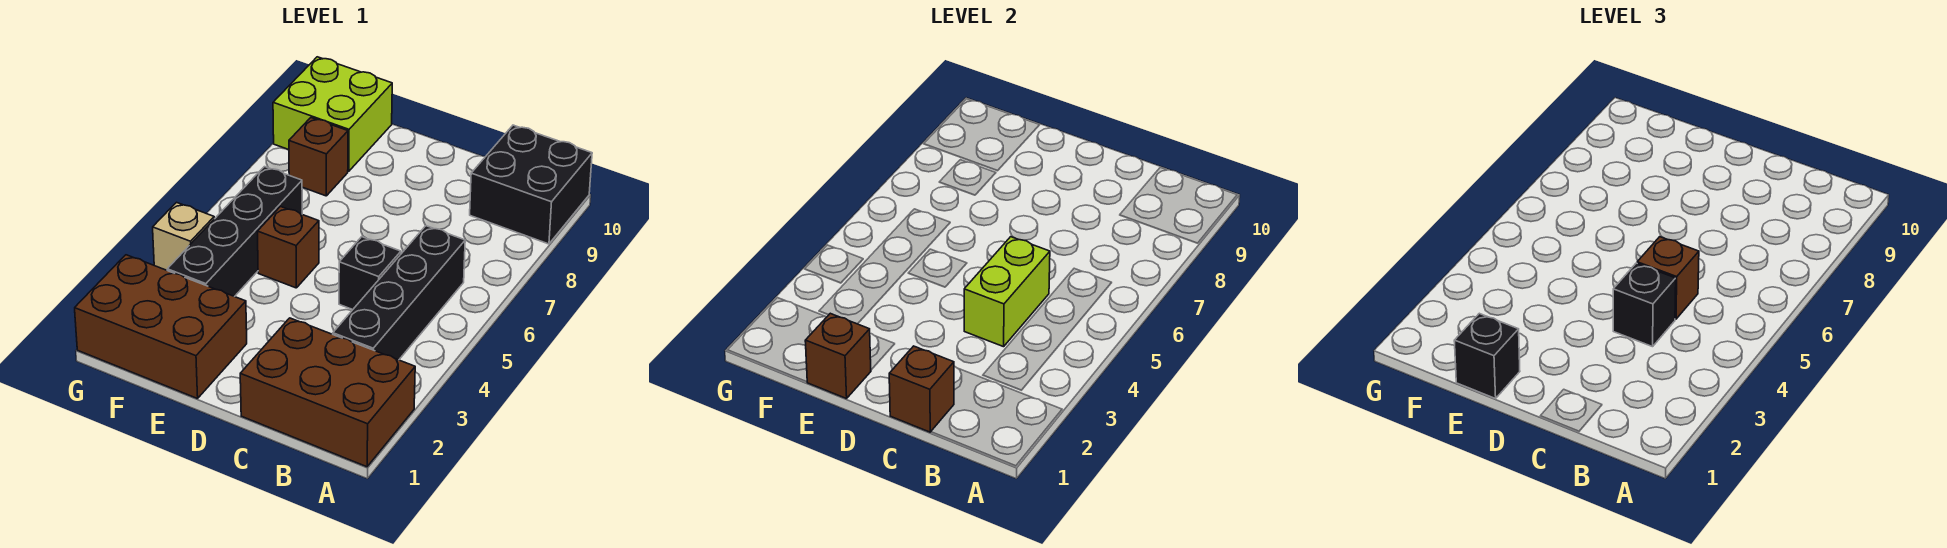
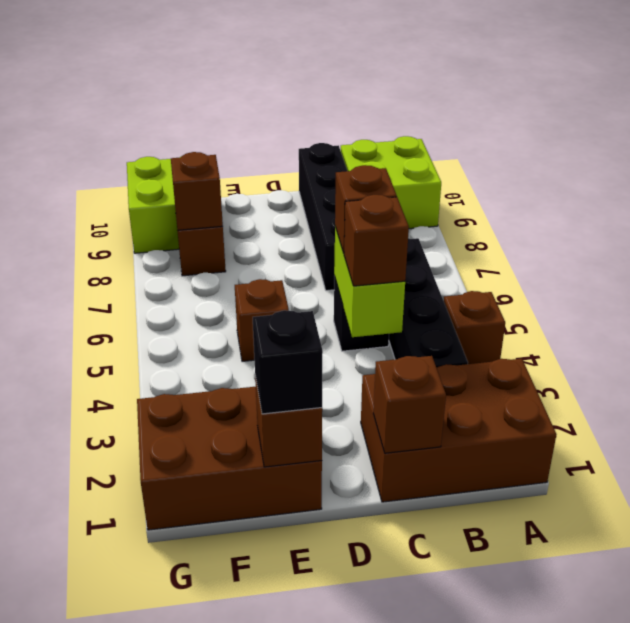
none -> brown 1x1 brick [444,291,505,364]
black 2x2 brick [470,125,592,244] -> lime 2x2 brick [341,136,441,229]
black 1x1 brick [1613,263,1676,347] -> brown 1x1 brick [344,195,409,286]
black 1x4 brick [167,167,302,297] -> black 1x4 brick moved to [299,143,347,291]
none -> brown 1x1 brick [171,152,223,230]
tan 1x1 brick [153,202,214,270] -> none

